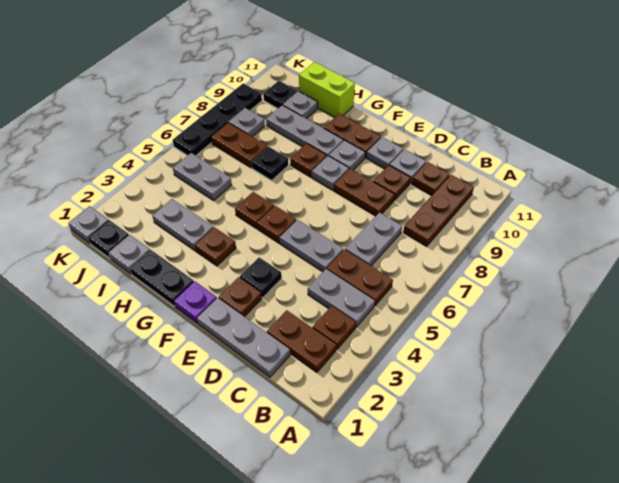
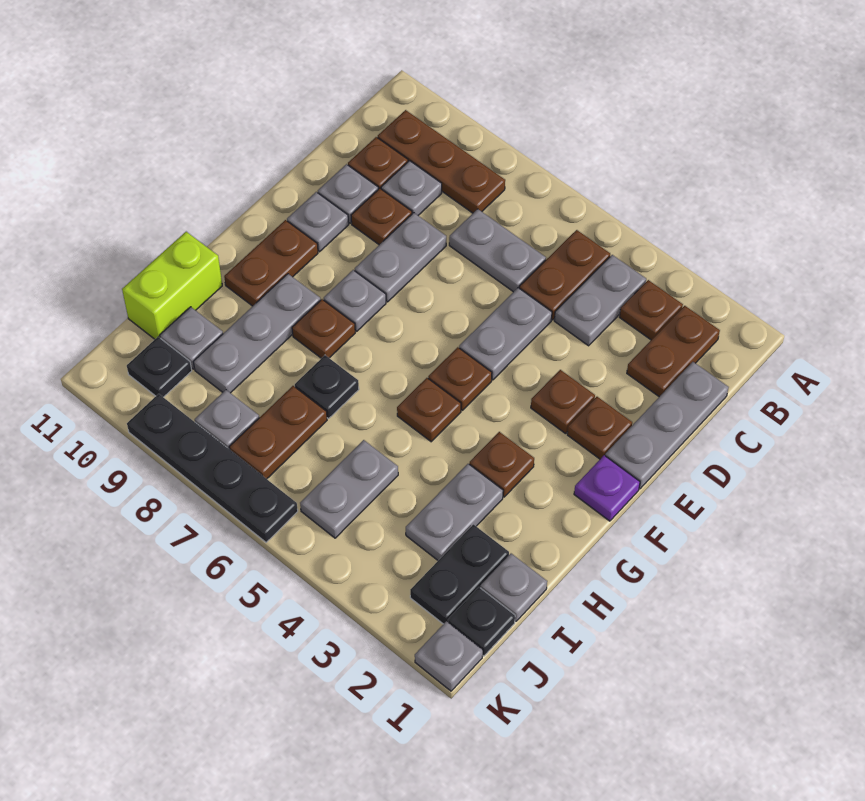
brown 1x2 plate [334,169,395,216] -> grey 1x2 plate [355,213,446,302]
black 1x1 plate [240,257,282,298] -> brown 1x1 plate [531,370,595,434]
grey 1x1 plate [329,140,365,170] -> grey 1x1 plate moved to [381,161,442,215]
black 1x2 plate [130,250,194,306] -> black 1x2 plate moved to [410,524,509,624]

